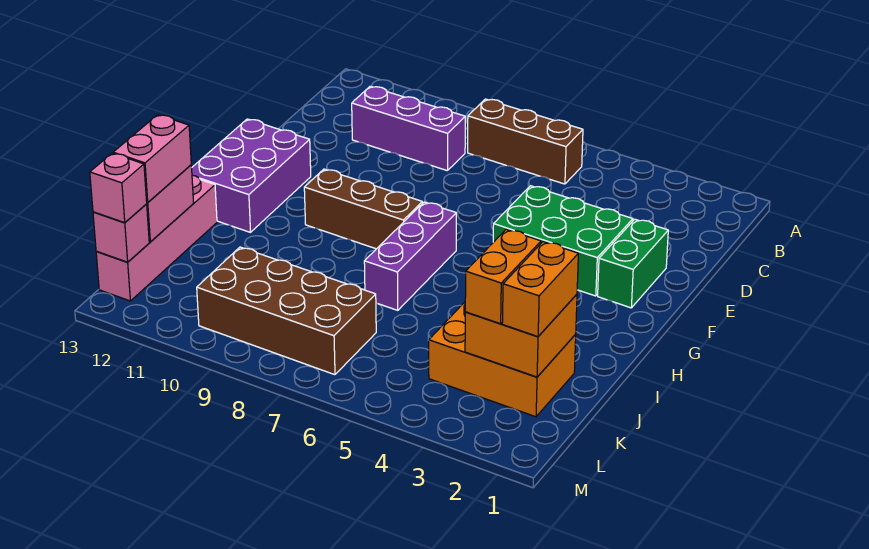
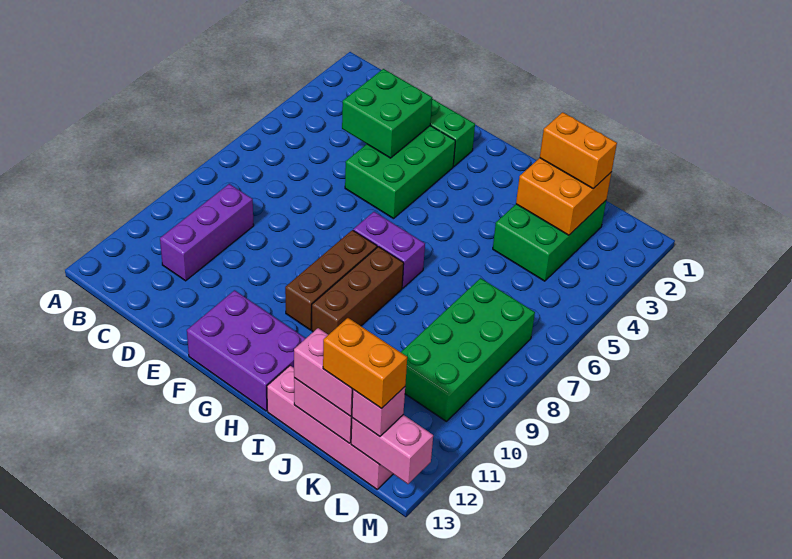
brown 1x3 brick [468,99,583,184] -> brown 1x3 brick moved to [312,247,404,335]
none -> green 2x2 brick [342,69,432,158]
purple 1x3 brick [364,202,456,310] -> purple 1x2 brick [353,212,425,288]
orange 2x3 brick [429,302,576,417] -> green 2x3 brick [493,201,606,281]
orange 1x2 brick [465,229,541,324] -> orange 1x2 brick moved to [323,318,407,409]
brown 2x4 brick [197,247,376,375] -> green 2x4 brick [401,278,535,421]
pink 1x1 brick [93,204,149,262] -> pink 1x2 brick [351,415,433,484]

